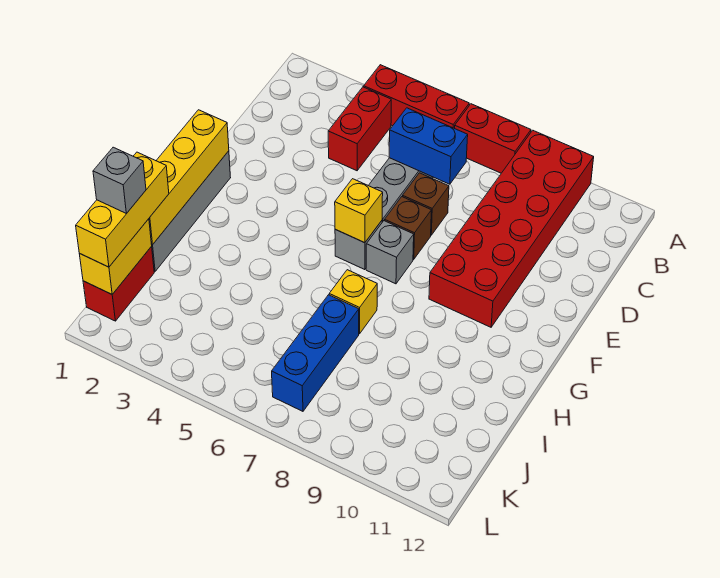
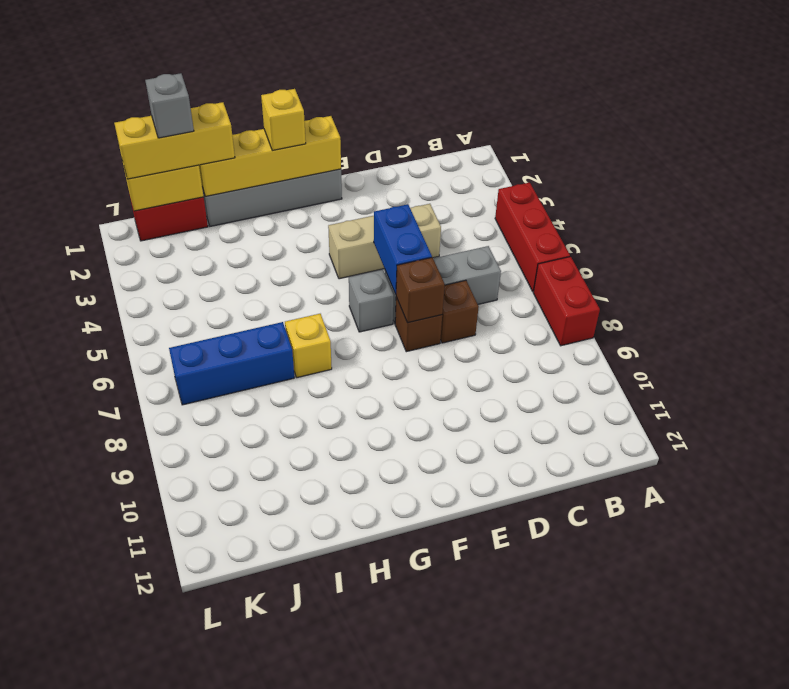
red 2x6 brick [429,130,594,327] -> none
red 1x2 brick [328,87,391,171] -> none
blue 1x2 brick [389,108,468,184] -> blue 1x2 brick moved to [374,204,432,294]
none -> tan 1x3 brick [328,204,441,279]
none -> brown 1x1 brick [396,258,445,323]
yellow 1x1 brick [335,179,383,243] -> yellow 1x1 brick moved to [261,89,306,150]
grey 1x1 brick [366,221,414,284] -> none

